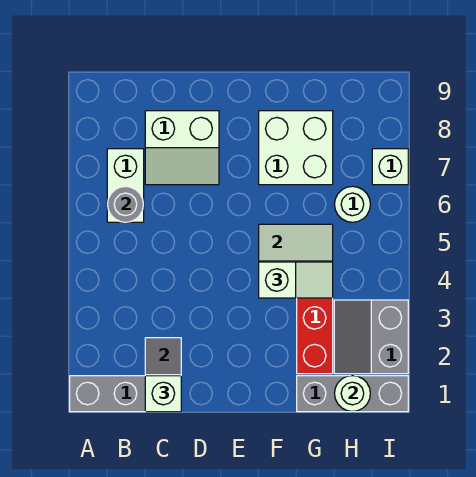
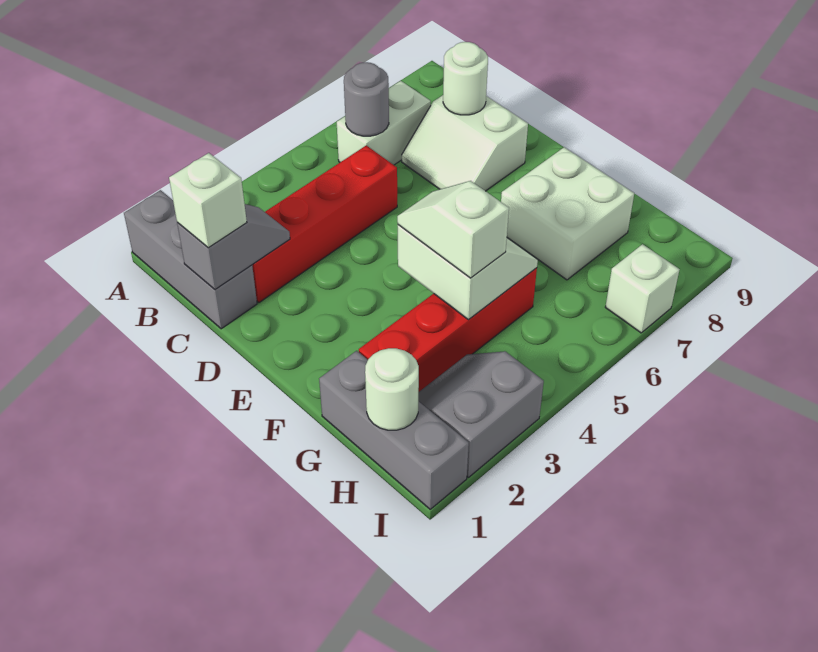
none -> red 1x4 brick [252,145,397,303]
white 1x2 slope [259,262,333,298] -> white 1x2 slope turned to [397,181,509,278]
white 1x1 round brick [334,186,370,222] -> white 1x1 round brick moved to [443,42,488,115]

